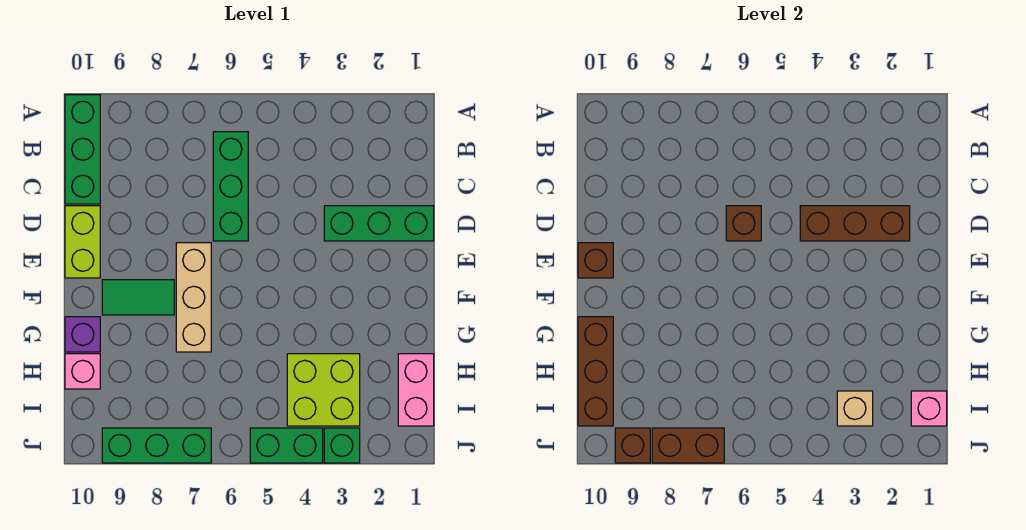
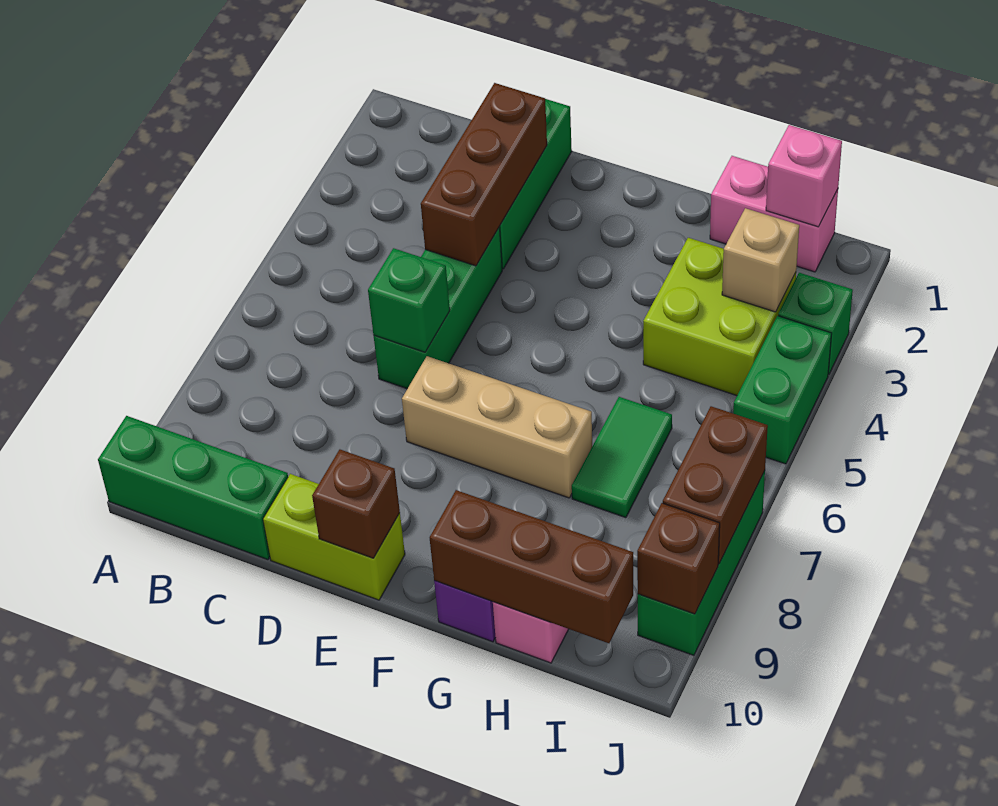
green 1x3 brick [213,132,248,241] -> green 1x3 brick turned to [374,227,502,389]
brown 1x1 brick [726,206,761,241] -> green 1x1 brick [368,248,450,352]
green 1x2 tile [102,280,174,315] -> green 1x2 tile moved to [572,397,672,518]

